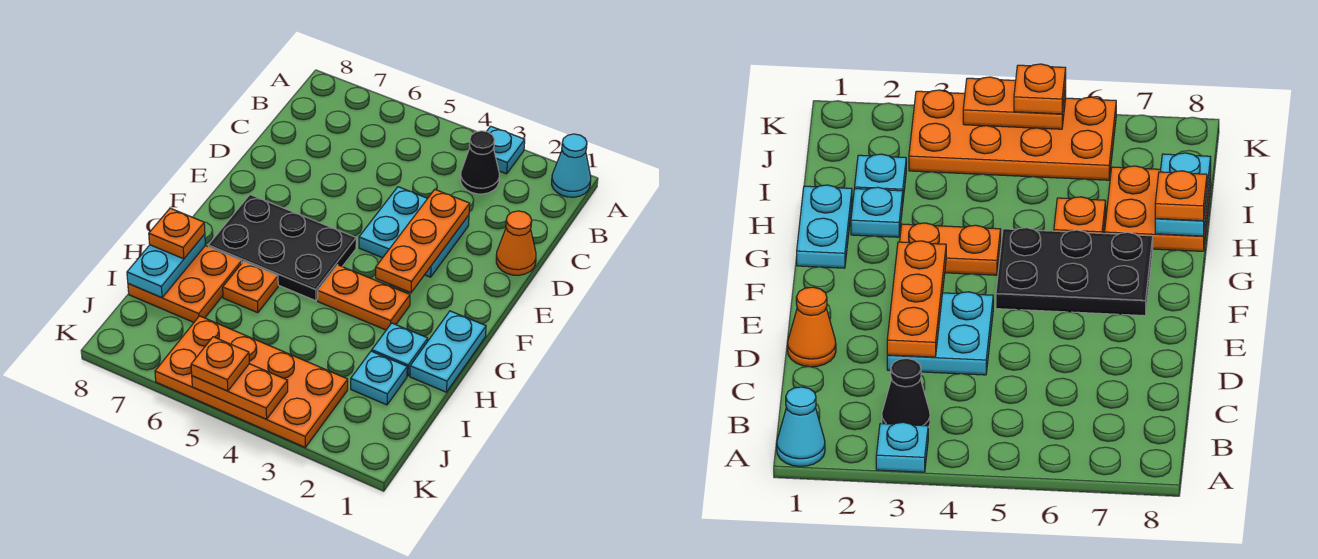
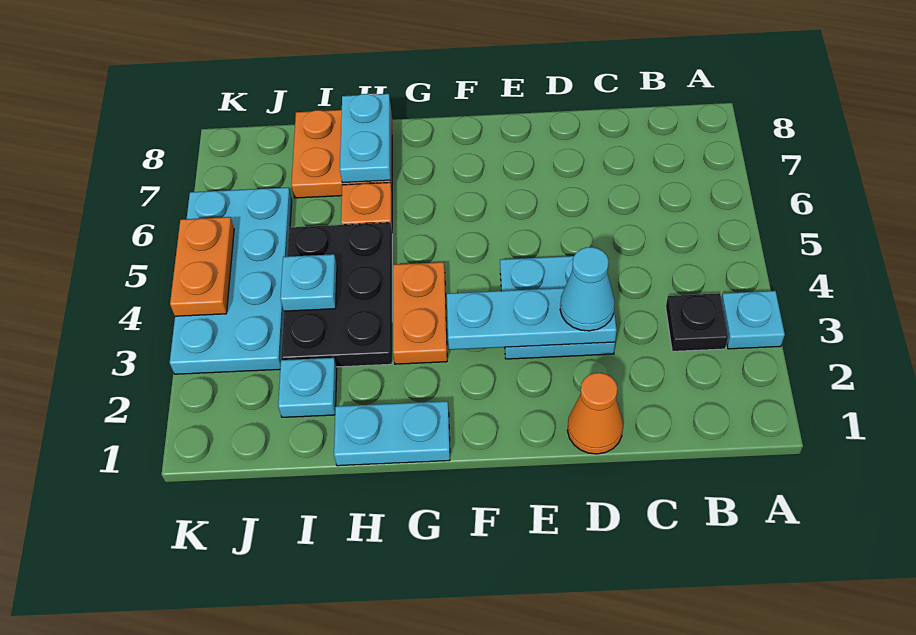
cyan 1x1 cone [552,134,591,197] -> cyan 1x1 cone moved to [560,247,615,331]
black 1x1 cone [461,131,499,194] -> black 1x1 plate [666,293,728,351]
orange 1x3 plate [376,190,470,293] -> cyan 1x3 plate [447,288,617,350]
black 2x3 plate [208,195,356,301] -> black 2x3 plate moved to [281,223,392,367]
cyan 1x1 plate [372,323,428,376] -> cyan 1x1 plate moved to [280,254,337,311]
cyan 1x2 plate [127,234,205,298] -> cyan 1x2 plate turned to [340,94,391,183]
orange 1x1 plate [149,208,205,259] -> none
orange 2x4 plate [155,316,348,447] -> cyan 2x4 plate [170,187,292,374]
orange 1x1 plate [191,337,249,391] -> none

